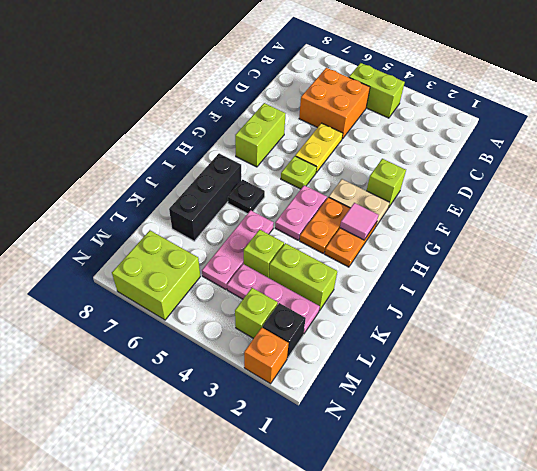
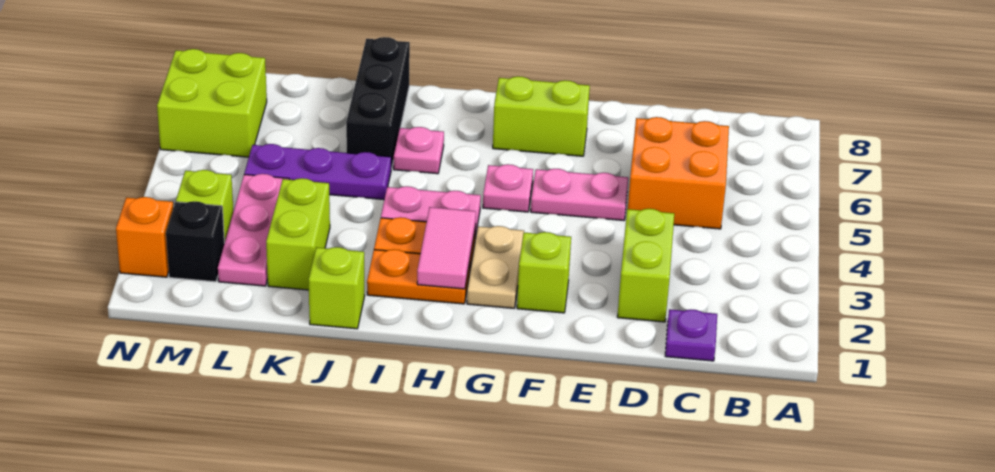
lime 1x2 brick [349,63,405,118] -> lime 1x2 brick moved to [617,209,674,322]
none -> purple 1x1 plate [665,309,717,361]
yellow 1x2 plate [295,123,343,172] -> pink 1x2 plate [531,169,628,221]
lime 1x1 plate [281,156,317,189] -> pink 1x1 plate [483,164,533,212]
pink 1x1 tile [340,203,378,240] -> pink 1x2 tile [417,207,476,289]
black 1x1 plate [228,180,265,214] -> pink 1x1 plate [394,127,444,174]
black 1x3 brick [169,153,241,241] -> black 1x3 brick turned to [346,37,410,169]
pink 1x3 plate [202,210,274,289] -> purple 1x3 plate [244,144,391,200]
lime 1x1 brick [244,230,284,278] -> lime 1x1 brick moved to [309,247,365,329]

